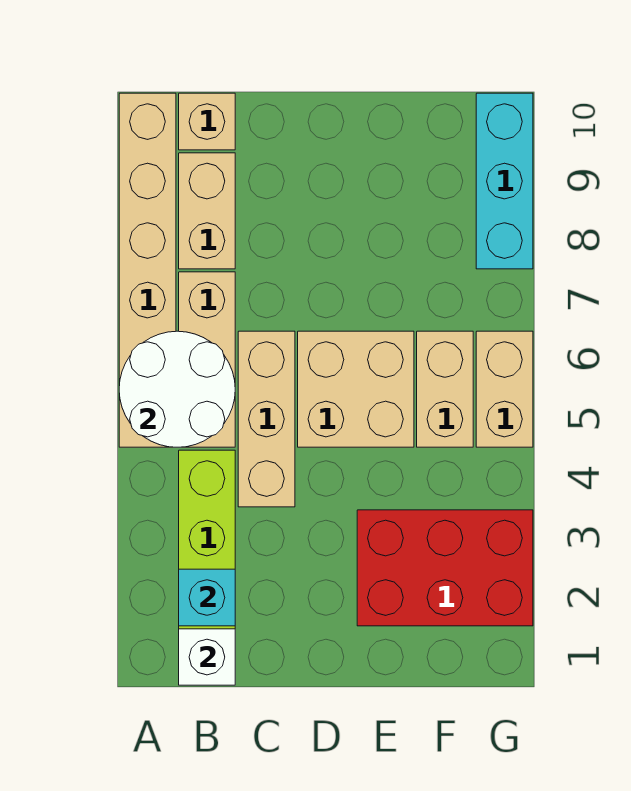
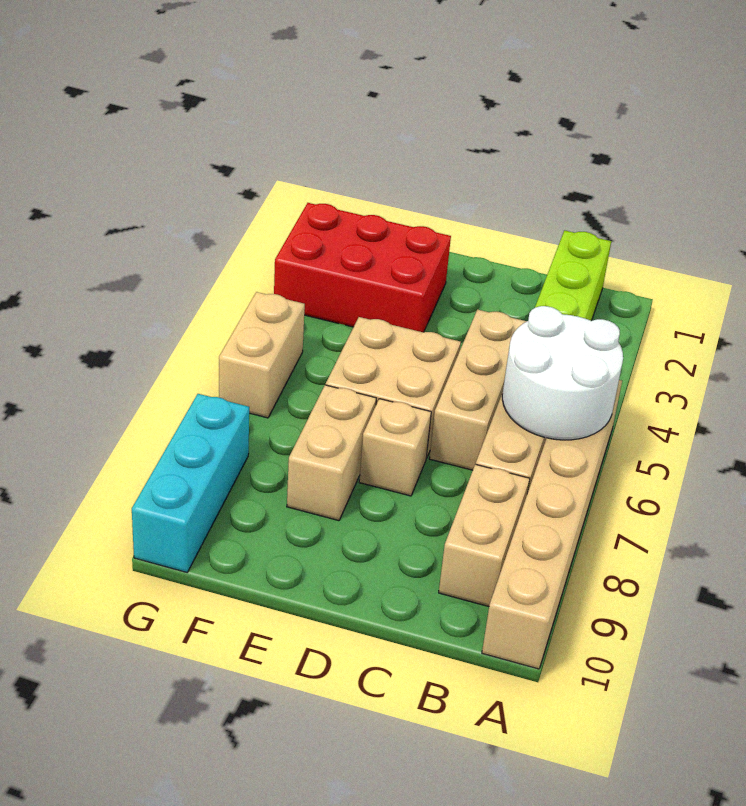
white 1x1 brick [179,629,235,685] -> none
cyan 1x1 brick [179,569,235,626] -> none
tan 1x1 brick [179,93,235,150] -> tan 1x1 brick moved to [359,399,431,496]
tan 1x2 brick [417,331,473,447] -> tan 1x2 brick moved to [287,385,376,521]

